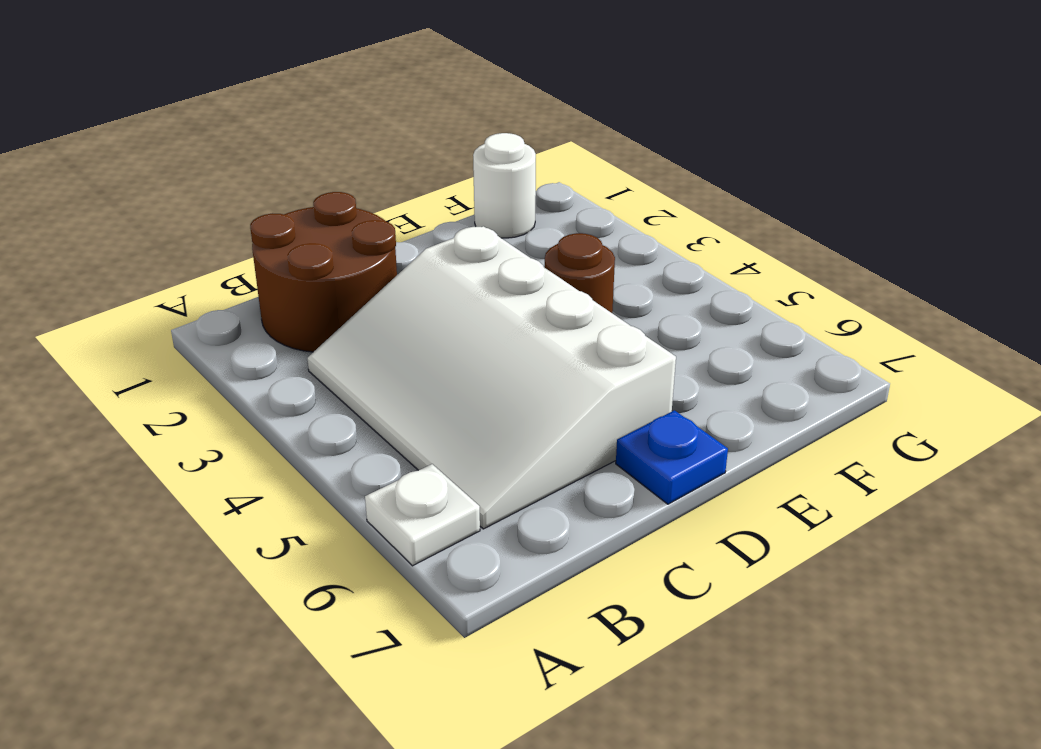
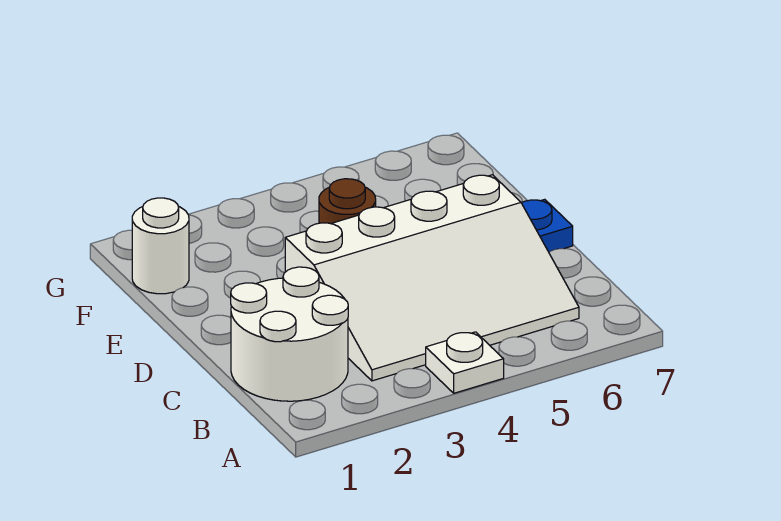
white 1x1 plate [365,464,480,566] -> white 1x1 plate moved to [426,332,504,393]
brown 2x2 round brick [250,192,397,352] -> white 2x2 round brick [231,267,348,401]

